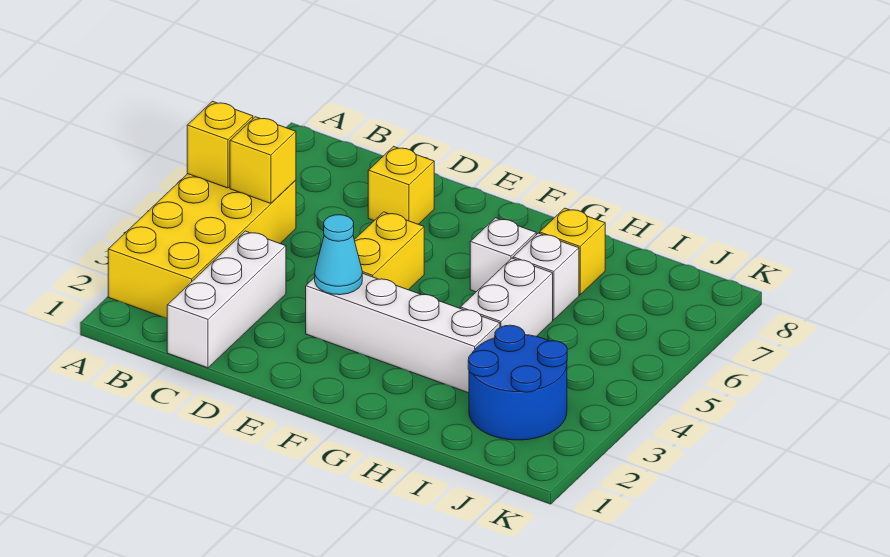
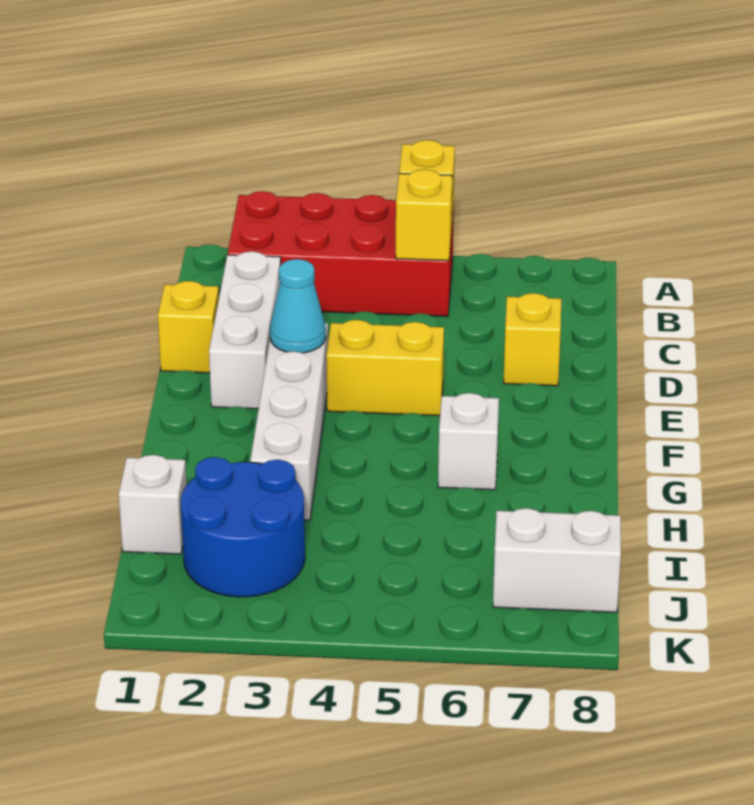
yellow 2x4 brick [108,174,296,318] -> red 2x4 brick [227,191,454,316]
white 1x3 brick [167,231,286,368] -> white 1x3 brick turned to [209,251,281,409]
white 1x2 brick [460,258,553,337] -> white 1x2 brick moved to [493,508,621,612]
white 1x1 brick [513,233,579,320] -> white 1x1 brick moved to [119,455,186,554]
yellow 1x1 brick [540,208,605,295] -> yellow 1x1 brick moved to [158,281,219,373]

